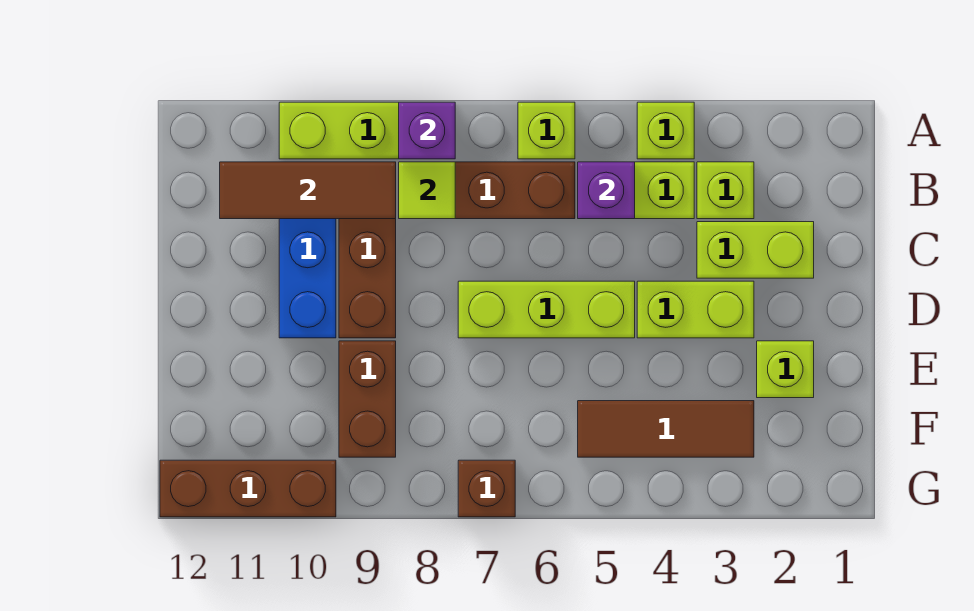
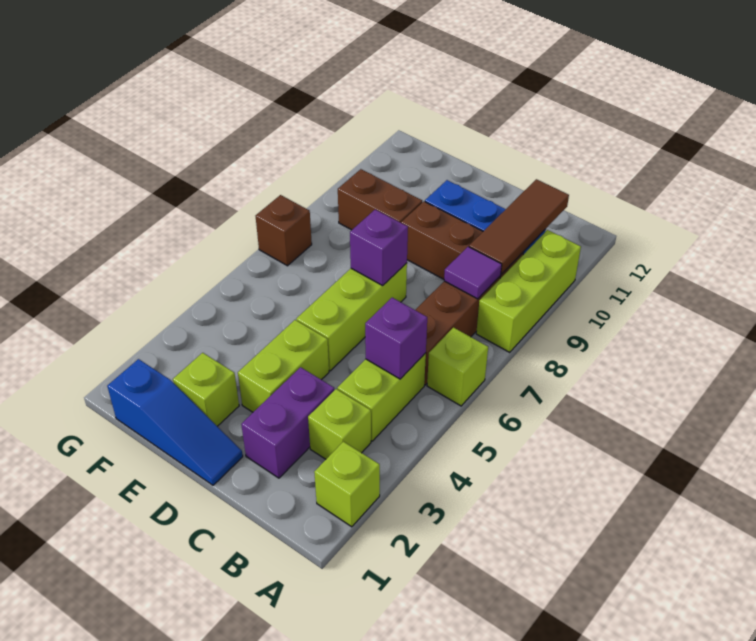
lime 1x1 brick [637,102,694,159] -> lime 1x1 brick moved to [314,442,380,527]
purple 1x1 brick [399,102,455,159] -> purple 1x1 brick moved to [350,210,408,286]
lime 1x1 tile [399,162,455,219] -> purple 1x1 tile [444,247,502,299]
lime 1x2 brick [697,222,814,278] -> purple 1x2 brick [241,367,334,478]
none -> blue 1x3 slope [107,359,243,485]
brown 1x3 tile [578,401,754,457] -> none
brown 1x3 brick [160,460,336,517] -> none

